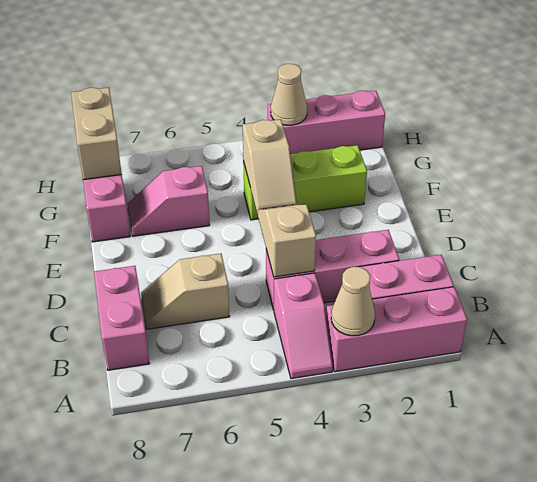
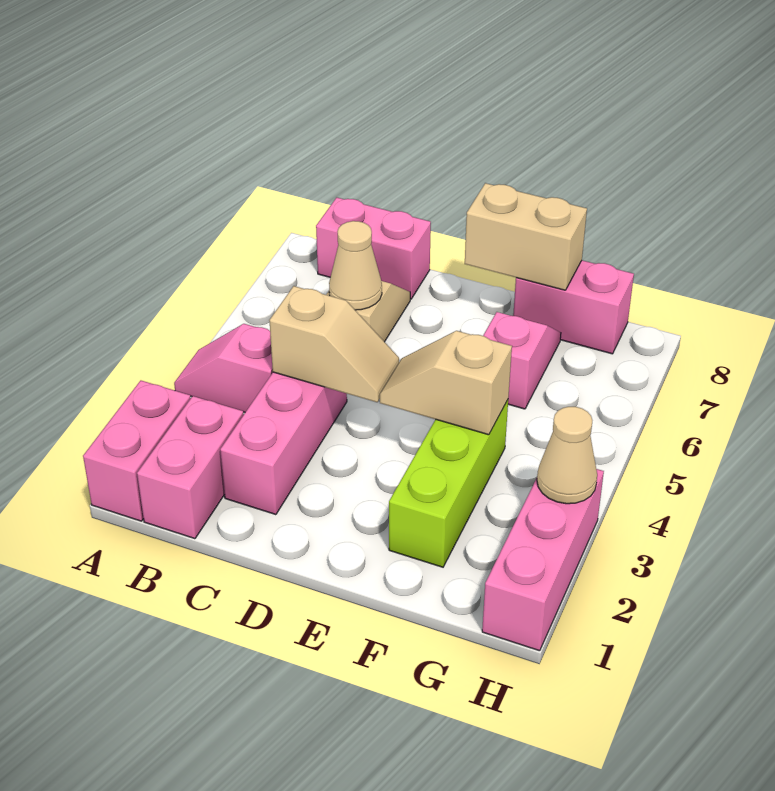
pink 1x3 brick [326,287,467,372] -> pink 1x2 brick [83,381,191,521]
tan 1x1 cone [331,267,375,336] -> tan 1x1 cone moved to [329,221,382,310]
tan 1x2 brick [71,88,122,180] -> tan 1x2 brick moved to [465,183,587,290]

